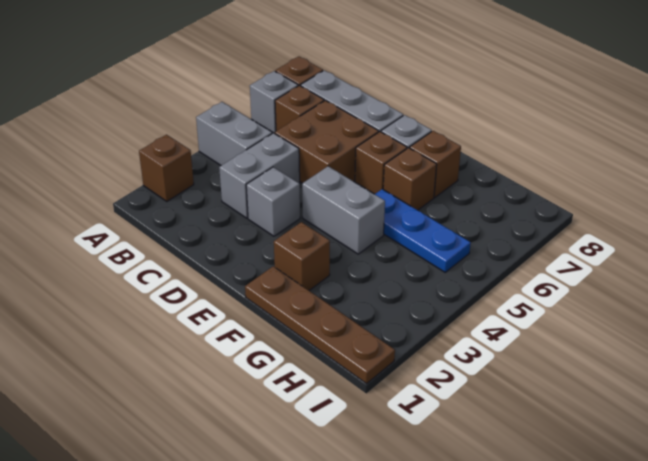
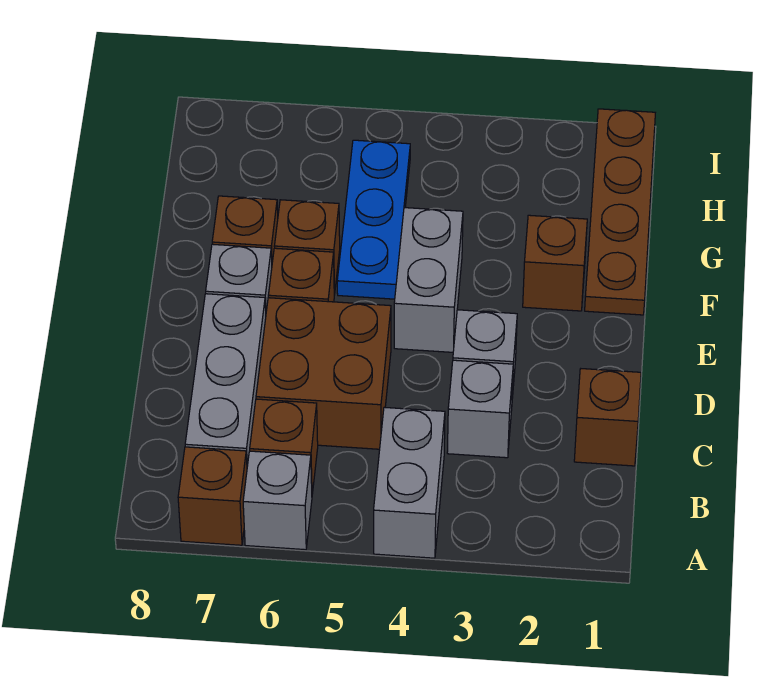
brown 1x1 brick [139,135,194,201] -> brown 1x1 brick moved to [574,369,641,466]
grey 1x2 brick [219,133,300,218] -> grey 1x1 brick [447,360,513,458]

